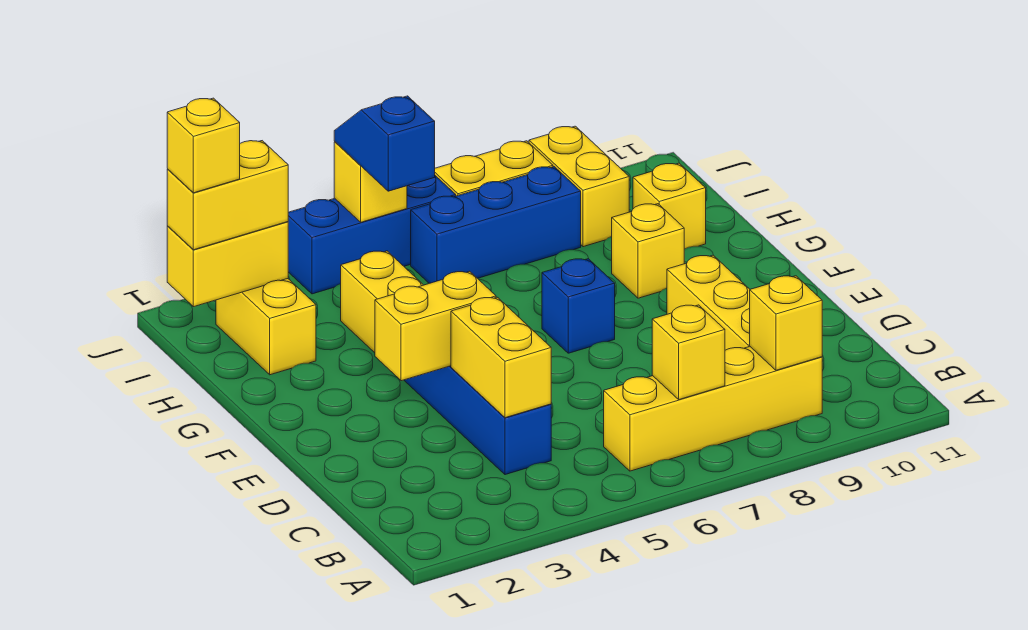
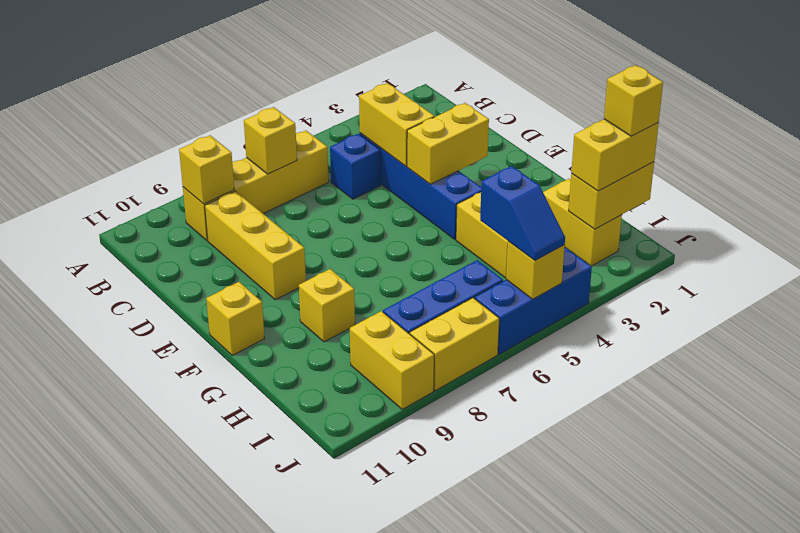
blue 1x1 brick [542,259,615,353] -> blue 1x1 brick moved to [330,134,381,199]
yellow 1x1 brick [633,163,706,249] -> yellow 1x1 brick moved to [206,282,264,355]

